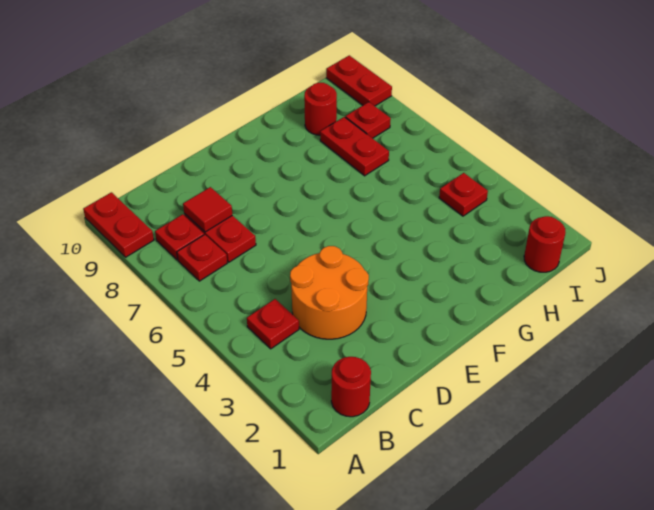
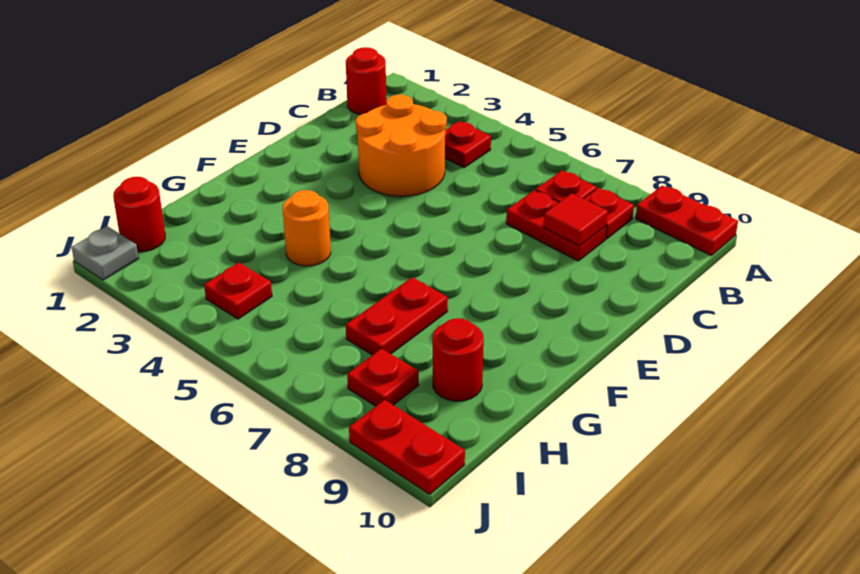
none -> orange 1x1 round brick [283,190,331,266]
red 1x2 plate [320,117,389,176] -> red 1x2 plate turned to [346,277,448,355]
none -> grey 1x1 plate [71,226,139,280]

